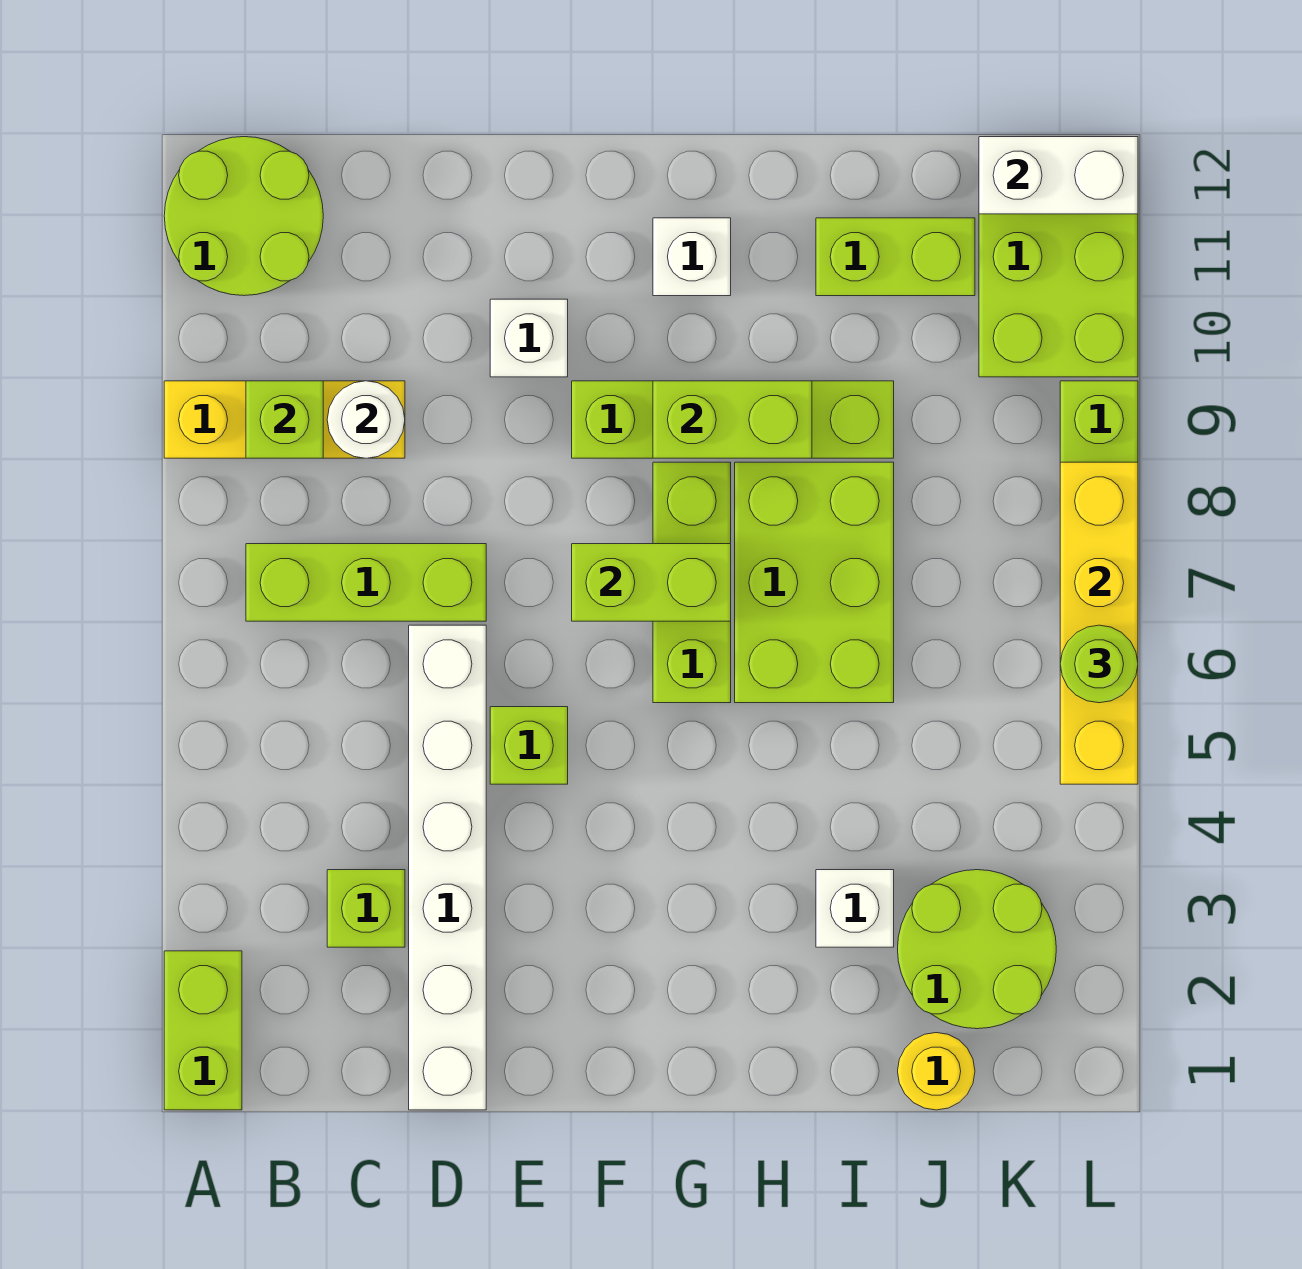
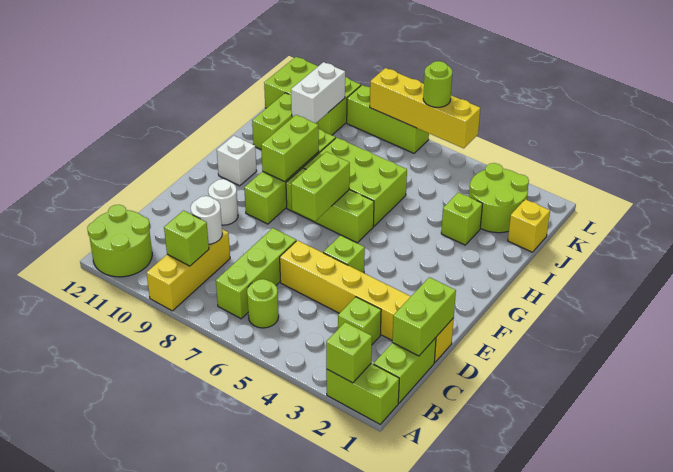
none -> lime 1x1 brick [326,322,372,383]
none -> lime 1x2 brick [374,338,436,403]
none -> lime 1x1 round brick [247,279,279,328]
none -> lime 1x2 brick [392,277,456,356]
white 1x6 brick [409,625,486,1110] -> yellow 1x6 brick [280,240,454,362]
white 1x1 brick [490,299,568,377] -> white 1x1 round brick [208,179,238,225]
white 1x1 brick [816,870,894,947] -> lime 1x1 brick [441,192,482,245]
yellow 1x1 round brick [898,1033,975,1110] -> yellow 1x1 brick [508,199,550,252]
white 1x2 brick [979,137,1138,214] -> white 1x2 brick moved to [291,62,345,123]

